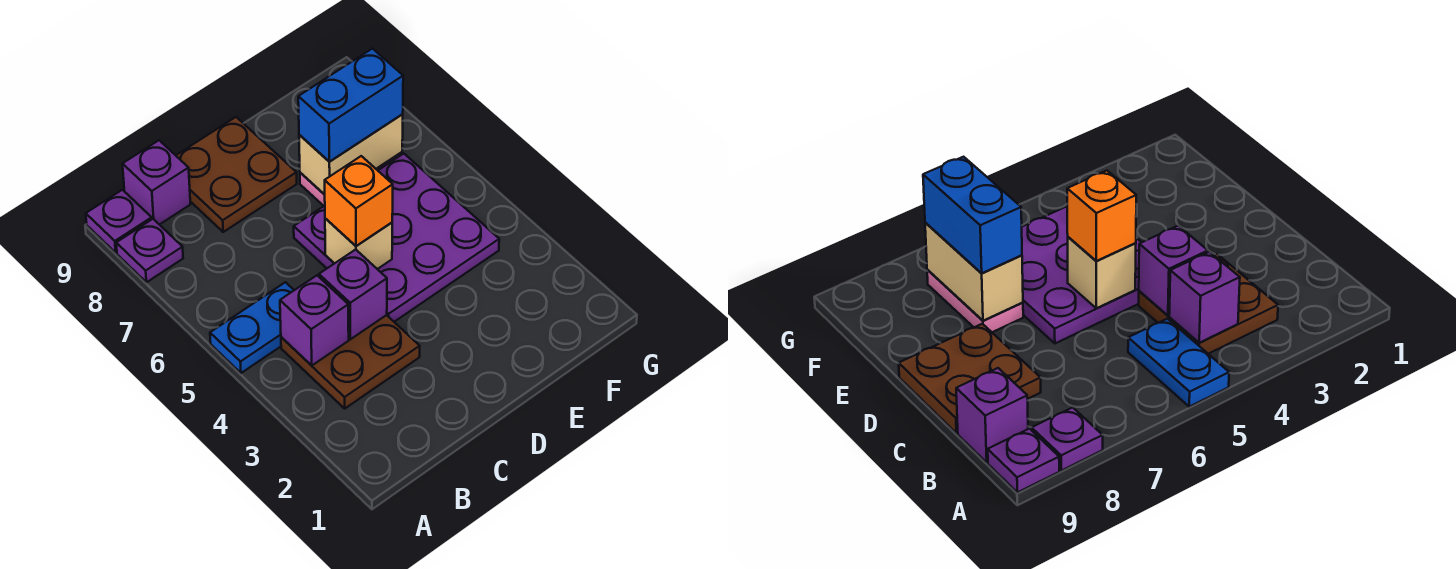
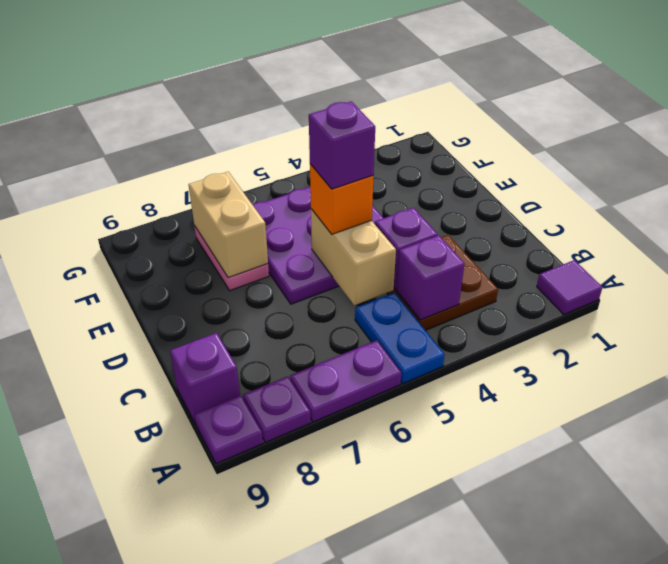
none -> purple 1x1 tile [537,260,602,315]
none -> purple 1x2 plate [290,340,401,422]
brown 2x2 plate [176,117,297,232] -> none
tan 1x1 brick [325,218,392,269] -> tan 1x2 brick [311,209,396,305]
none -> purple 1x1 brick [309,101,375,189]
blue 1x2 brick [298,49,403,162] -> none

